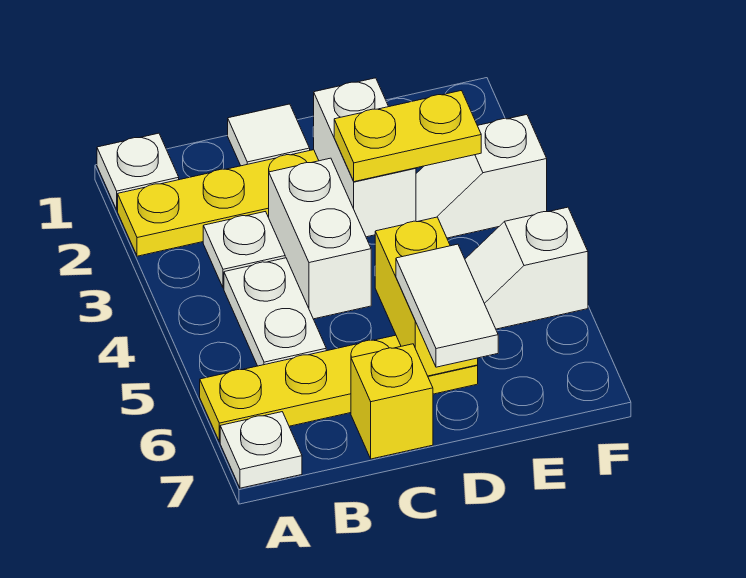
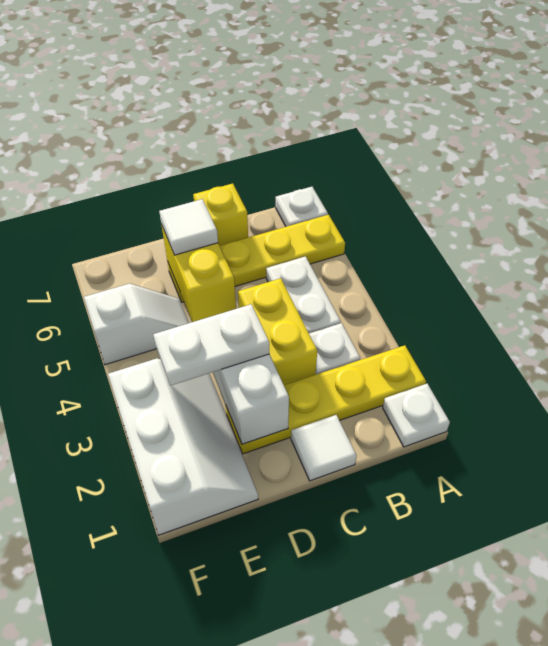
white 1x2 brick [269,158,371,319] -> yellow 1x2 brick [238,278,317,385]
yellow 1x2 plate [334,91,481,182] -> white 1x2 plate [153,304,269,386]
white 1x2 tile [396,244,498,367] -> white 1x1 tile [159,199,218,255]
white 1x2 slope [416,115,547,238] -> white 2x3 slope [108,358,258,535]

